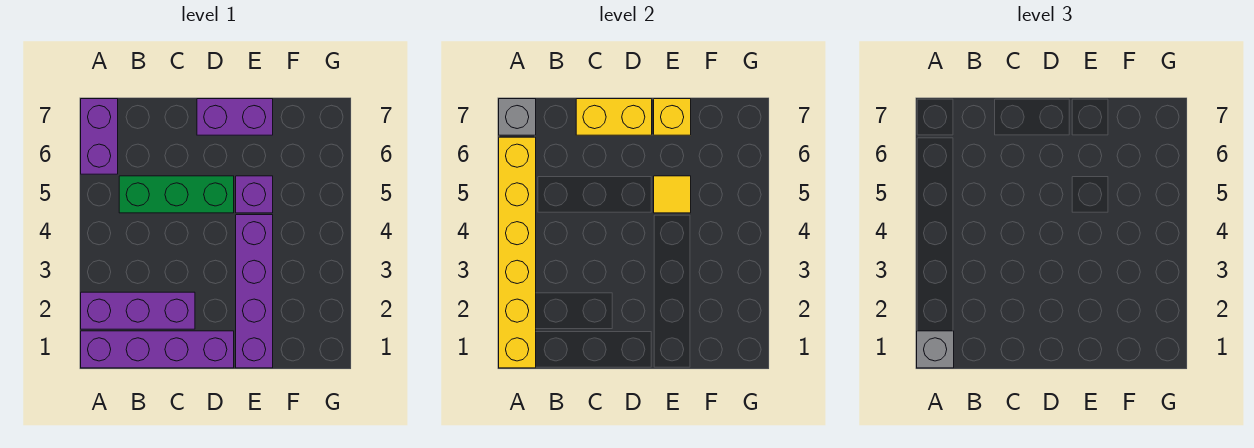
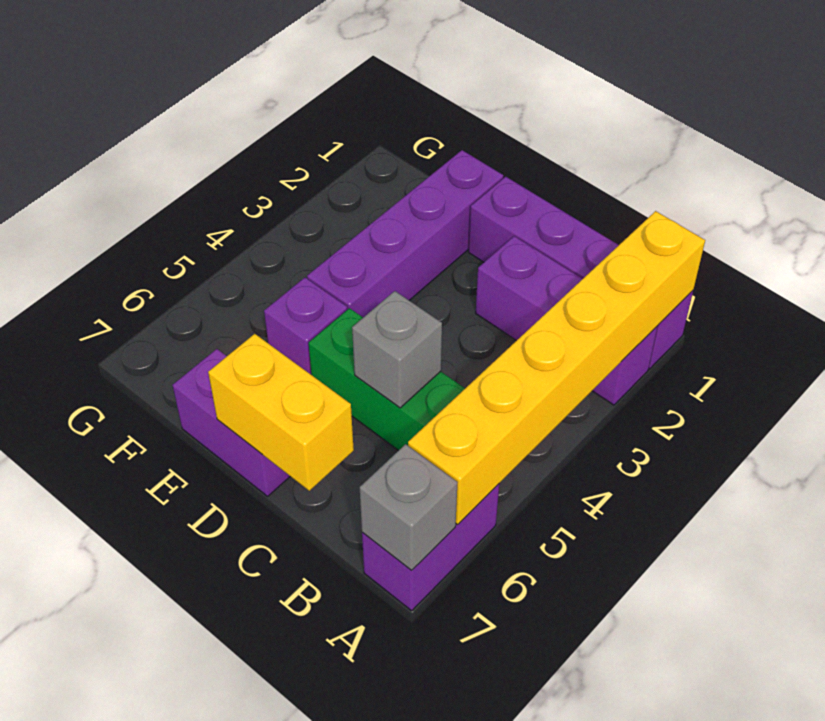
grey 1x1 brick [917,331,954,368] -> grey 1x1 brick moved to [352,291,442,408]
yellow 1x1 tile [654,176,691,213] -> none
yellow 1x1 brick [654,99,691,135] -> none

